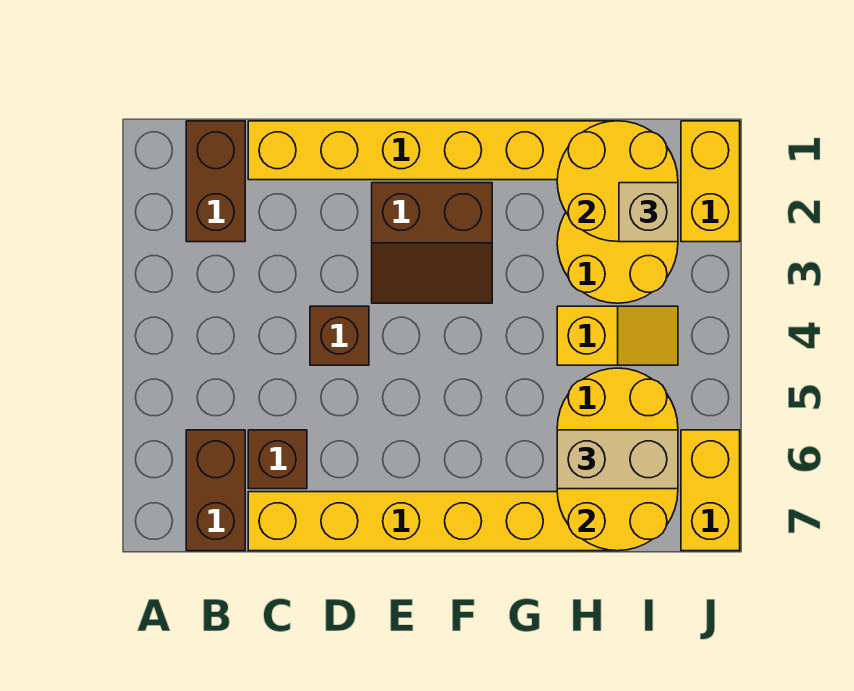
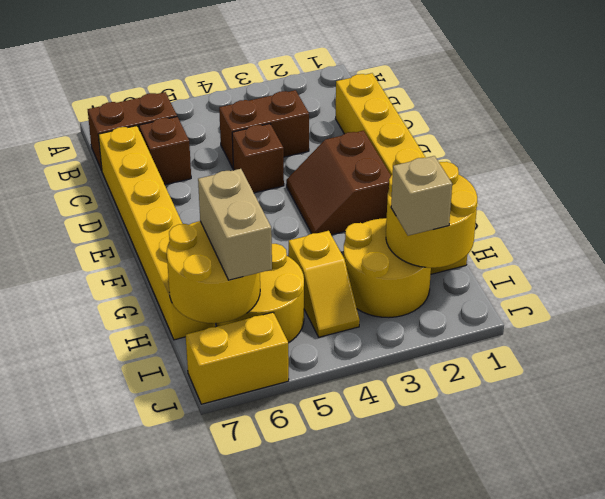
brown 1x2 brick [186,121,245,242] -> brown 1x2 brick moved to [219,90,309,168]
yellow 1x2 brick [681,121,740,242] -> none

